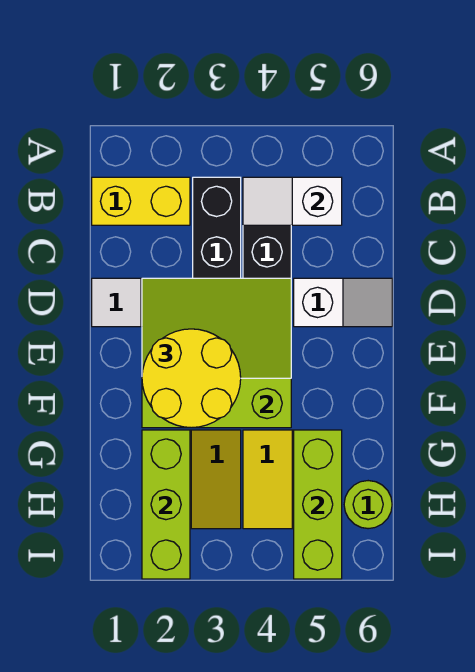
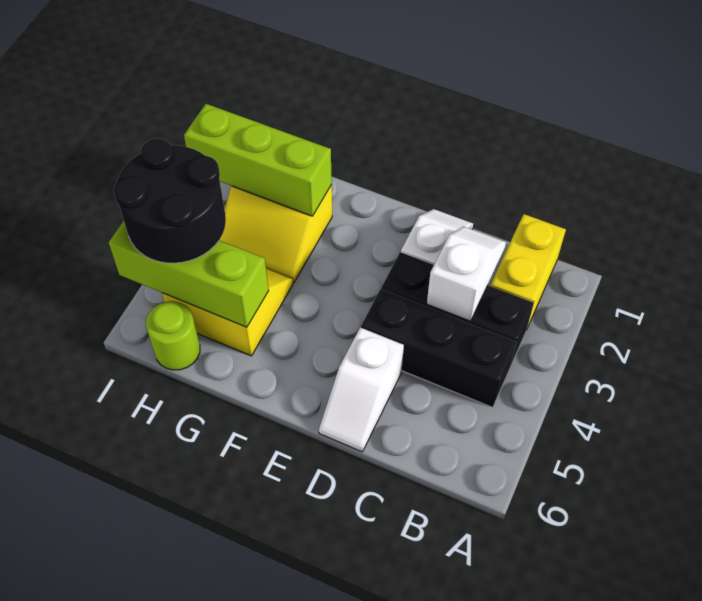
white 1x2 slope [243,177,342,225] -> white 1x2 slope moved to [427,226,506,321]
lime 3x3 slope [142,278,291,428] -> none
yellow 2x2 round brick [142,329,241,428] -> none
none -> black 2x2 round brick [113,139,226,263]

